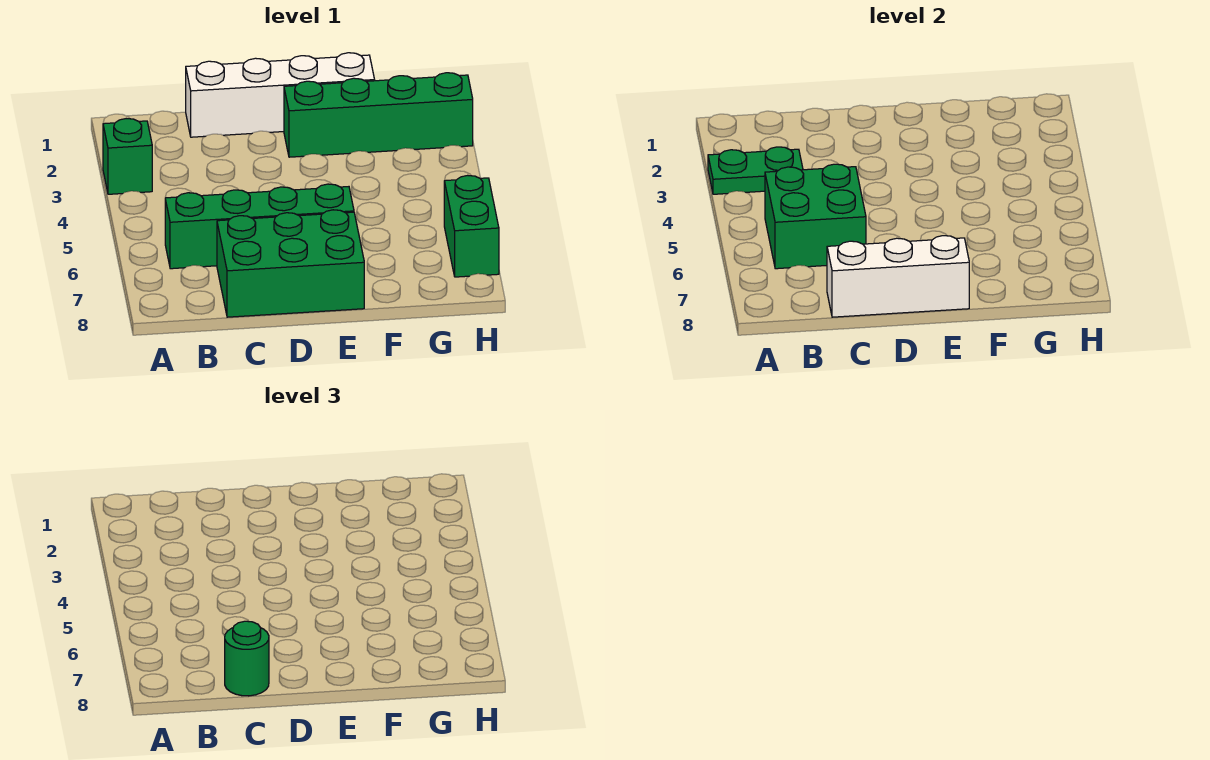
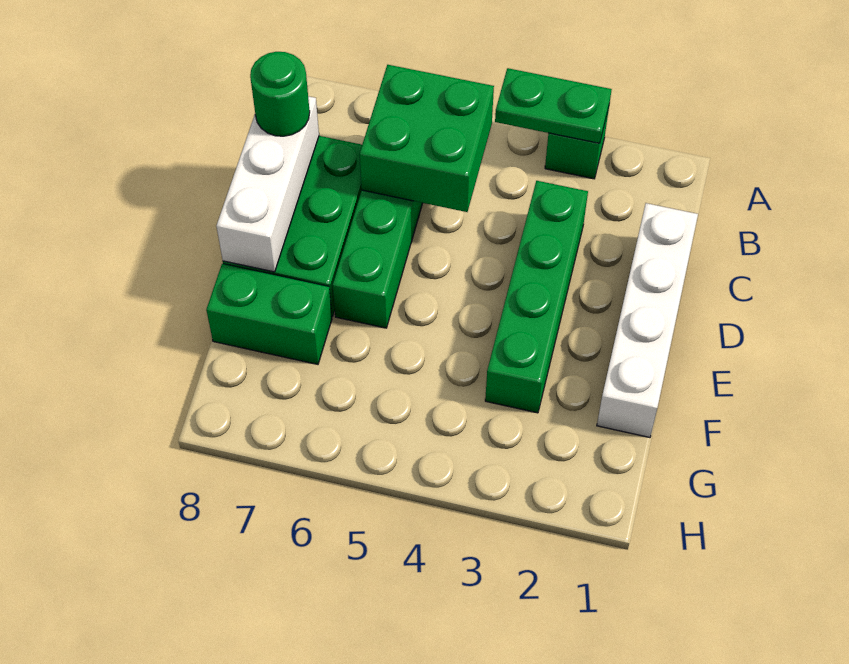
green 1x2 plate [708,147,803,194] -> green 1x2 plate turned to [495,68,612,143]
green 1x4 brick [284,73,473,157] -> green 1x4 brick moved to [485,181,588,413]
green 1x2 brick [444,175,499,277] -> green 1x2 brick moved to [206,264,332,364]

